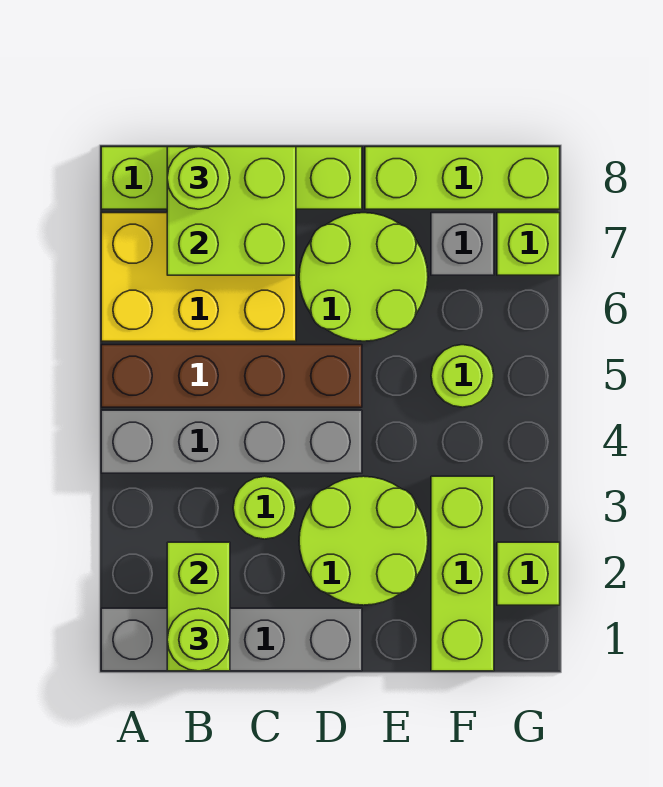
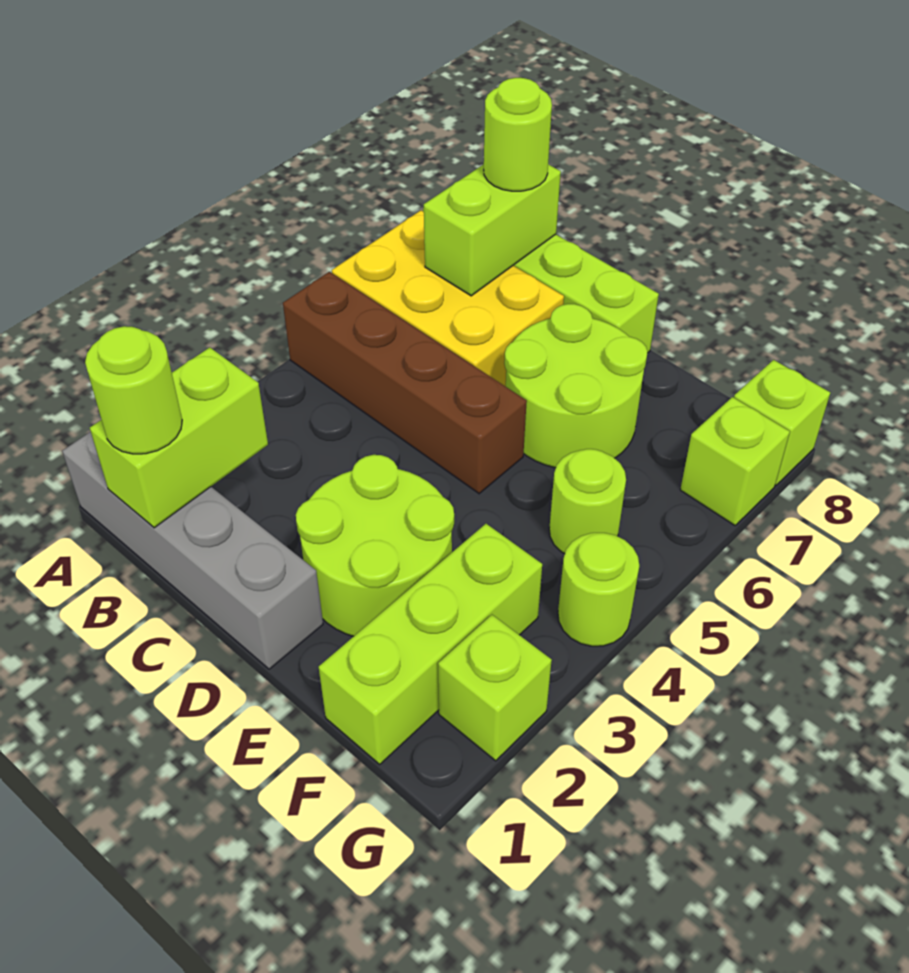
grey 1x4 brick [101,410,362,473] -> none
lime 2x2 brick [167,147,296,275] -> lime 1x2 brick [423,164,561,296]
lime 1x1 round brick [233,476,296,539] -> lime 1x1 round brick moved to [558,533,639,646]
lime 1x3 brick [365,147,560,209] -> lime 1x1 brick [734,360,830,485]
grey 1x1 brick [431,213,494,275] -> none

